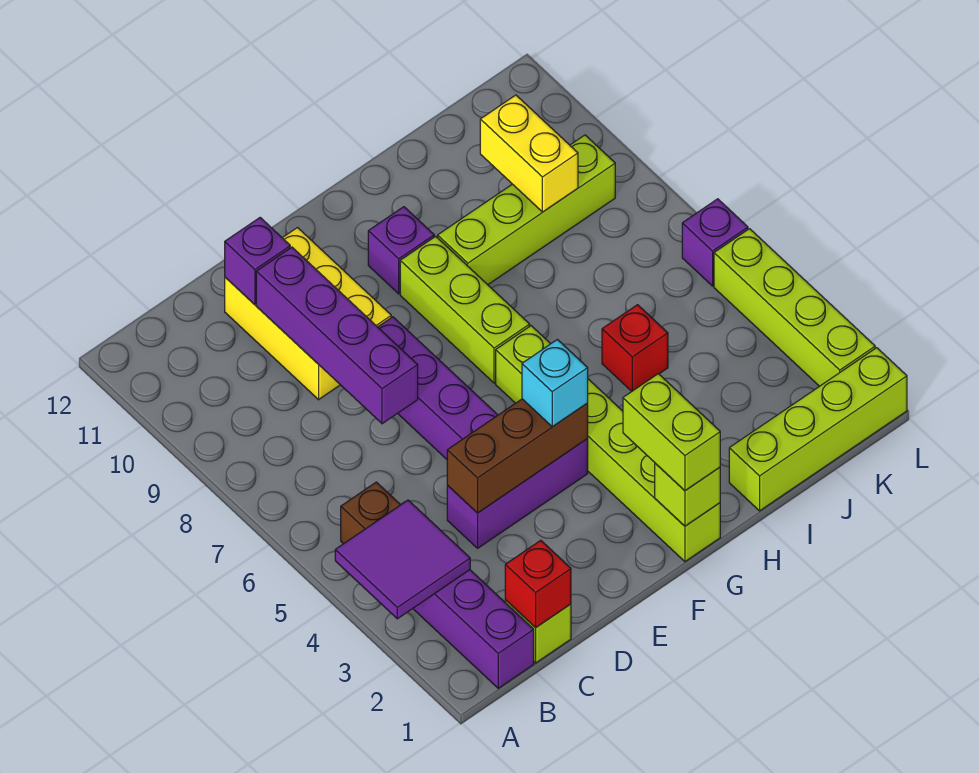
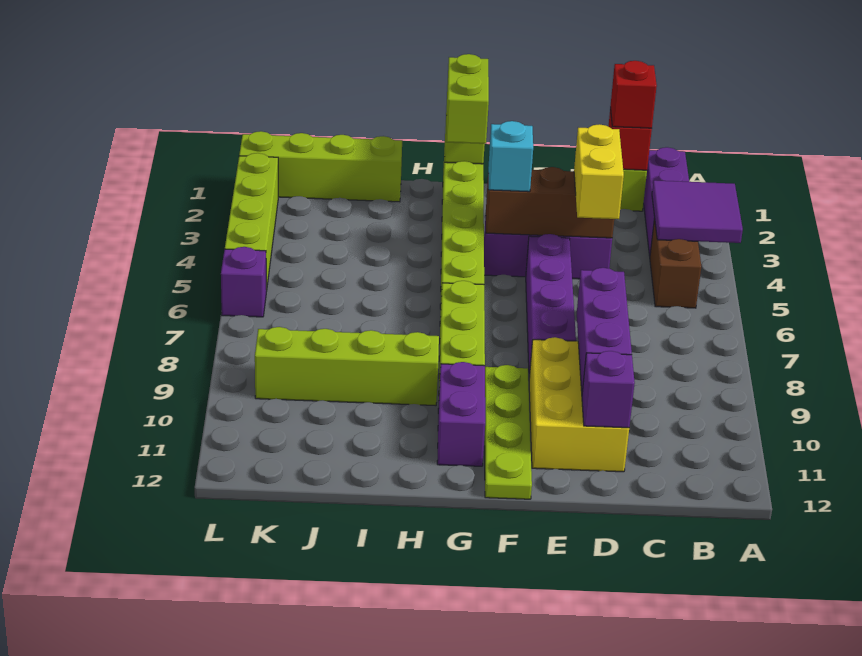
purple 1x4 brick [256,247,418,424] -> purple 1x3 brick [577,268,632,391]
none -> lime 1x4 plate [485,365,532,499]
purple 1x1 brick [368,207,434,294] -> purple 1x2 brick [437,362,485,466]
red 1x1 brick [602,305,668,391] -> red 1x1 brick moved to [610,61,657,129]
yellow 1x2 brick [480,95,578,212] -> yellow 1x2 brick moved to [574,124,624,219]

